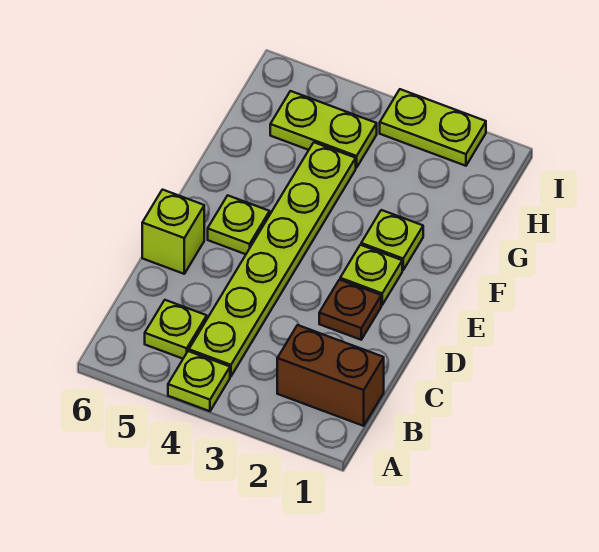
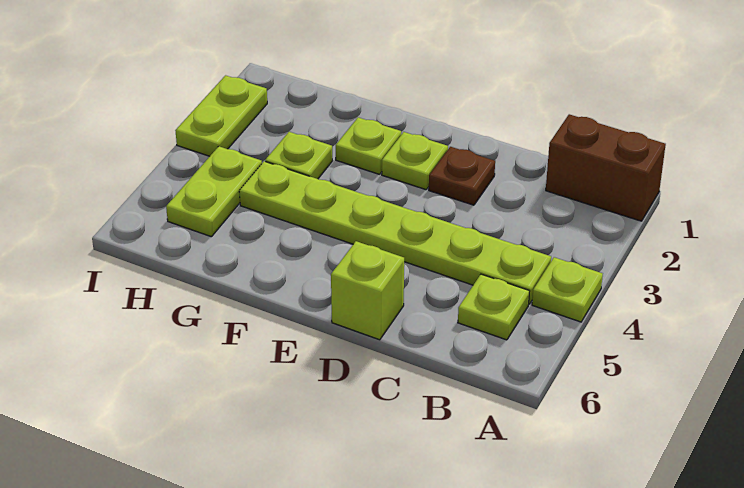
brown 1x2 brick [277,325,384,426] -> brown 1x2 brick turned to [546,114,666,221]
lime 1x1 plate [208,195,270,254] -> lime 1x1 plate moved to [265,132,332,179]

